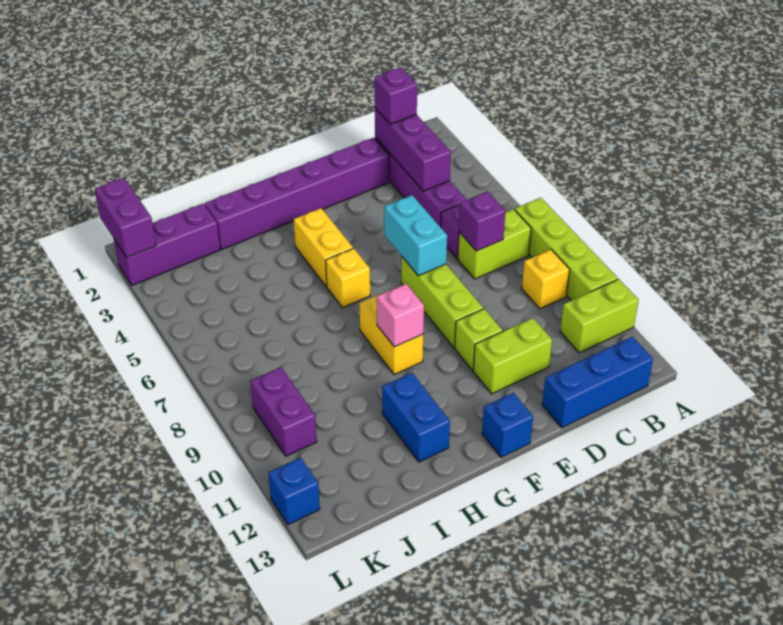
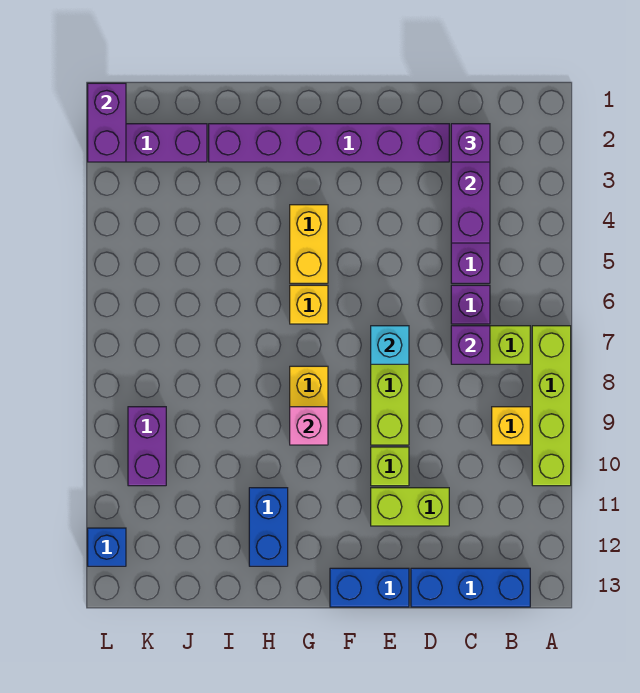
lime 1x2 brick [560,279,639,353] -> none
cyan 1x2 brick [384,195,447,276] -> cyan 1x1 brick [371,326,409,364]
blue 1x1 brick [482,393,533,458] -> blue 1x2 brick [330,568,409,607]

